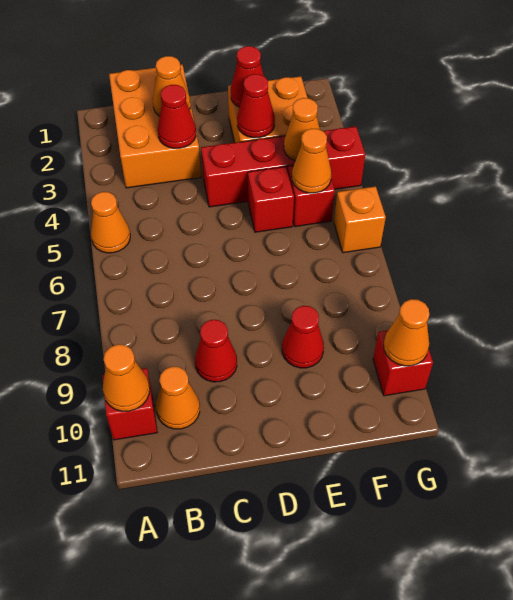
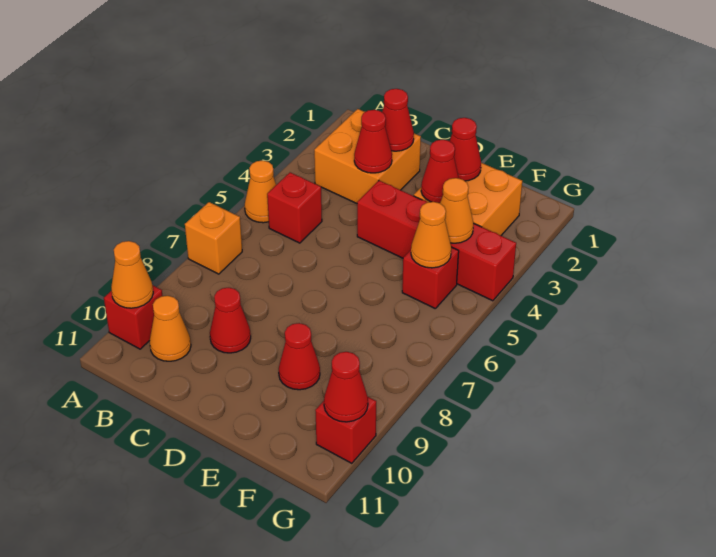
orange 2x3 brick [109,65,201,188] -> orange 2x2 brick [314,109,421,203]
orange 1x1 cone [153,56,190,116] -> red 1x1 cone [382,89,414,151]
red 1x1 brick [248,167,294,232] -> red 1x1 brick moved to [267,172,322,243]
orange 1x1 brick [334,186,386,253] -> orange 1x1 brick moved to [185,202,242,274]
orange 1x1 cone [384,299,429,366] -> red 1x1 cone [324,352,368,422]

